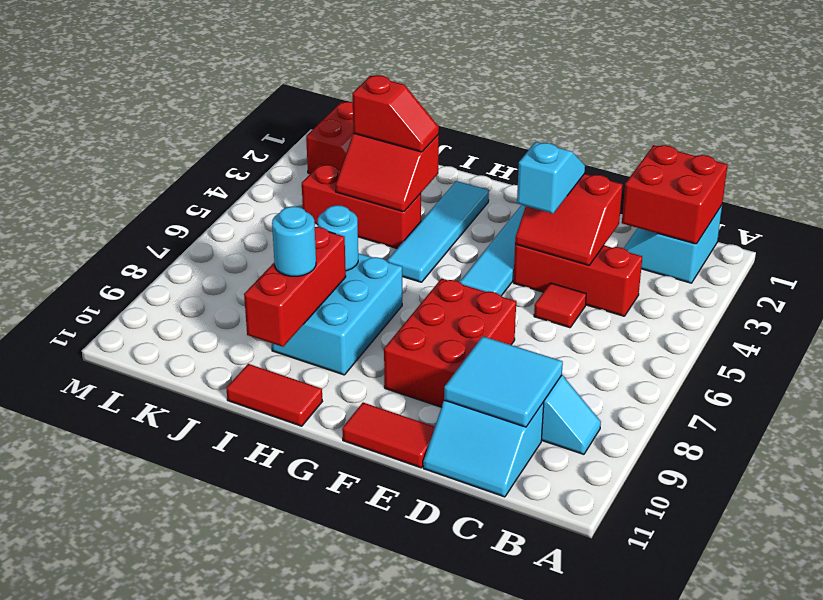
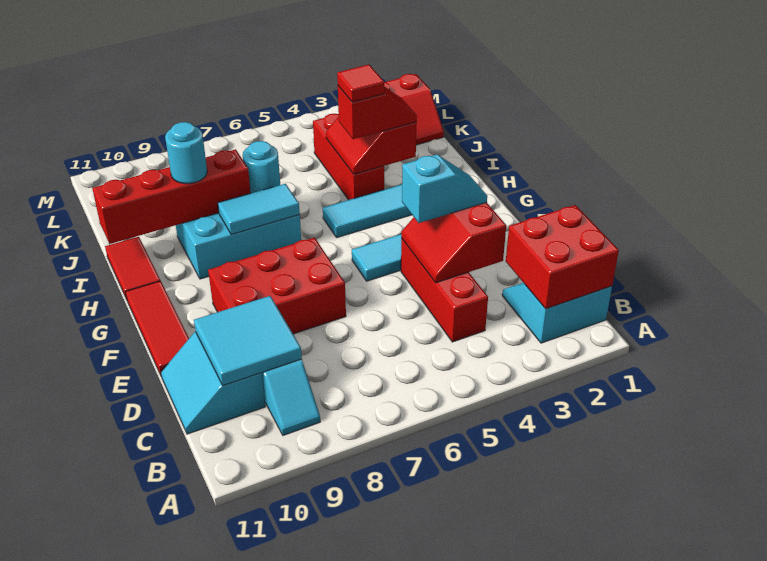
red 1x1 tile [534,283,586,328] -> red 1x1 tile moved to [337,65,384,102]
red 1x2 tile [342,403,435,468] -> red 1x3 tile [126,281,189,375]
none -> cyan 1x2 tile [218,184,300,235]
red 1x2 slope [352,75,439,152] -> red 1x2 slope turned to [338,86,417,139]
red 1x3 brick [244,227,346,347] -> red 1x4 brick [92,149,251,244]

